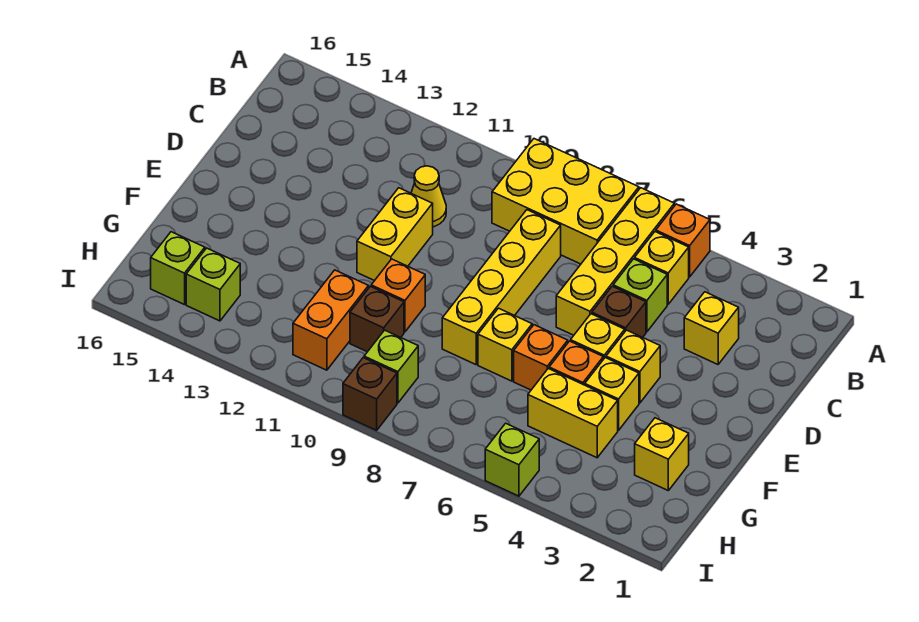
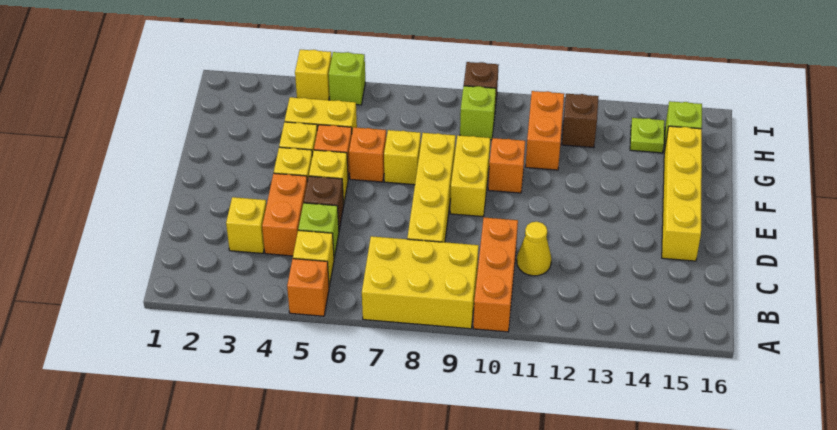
yellow 1x4 brick [556,188,674,335] -> yellow 1x4 brick moved to [662,126,702,261]
none -> orange 1x3 brick [473,218,518,332]
none -> orange 1x2 brick [262,173,307,256]
yellow 1x2 brick [357,188,433,281] -> yellow 1x2 brick moved to [450,135,490,217]
yellow 1x1 brick [635,418,689,490] -> yellow 1x1 brick moved to [295,50,332,100]
brown 1x1 brick [350,286,404,352] -> brown 1x1 brick moved to [562,94,599,148]
lime 1x1 brick [186,248,240,321] -> lime 1x1 plate [630,118,665,153]

